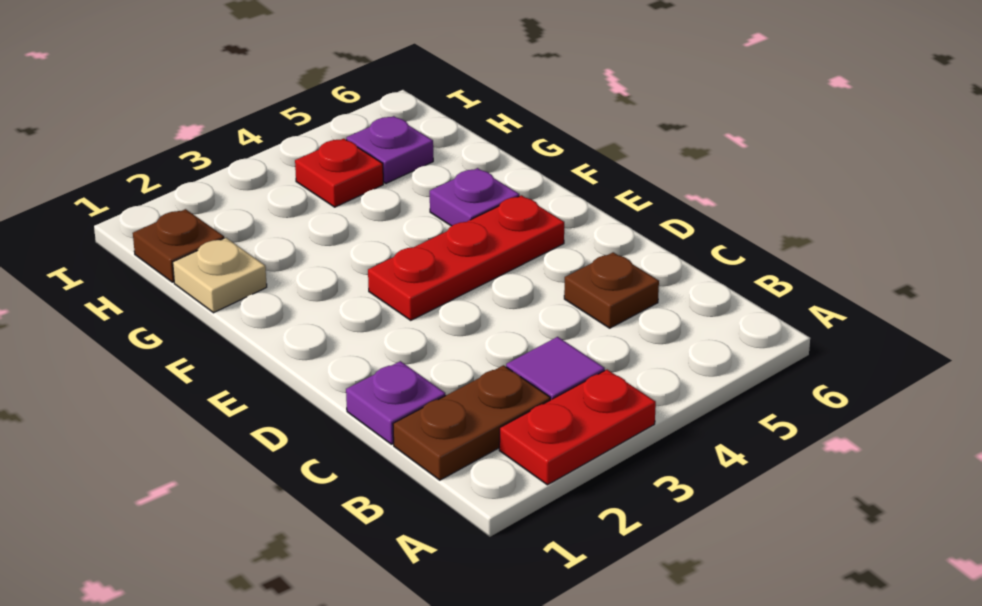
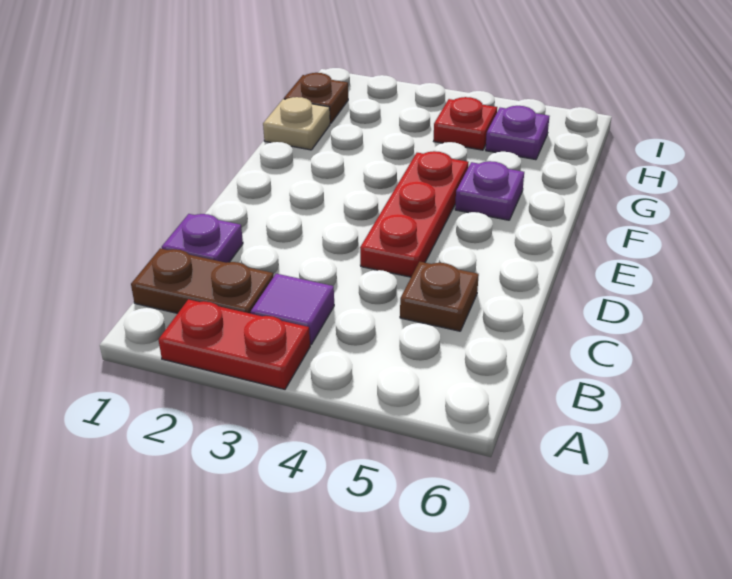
red 1x3 plate [368,195,564,320] -> red 1x3 plate turned to [360,151,469,277]

